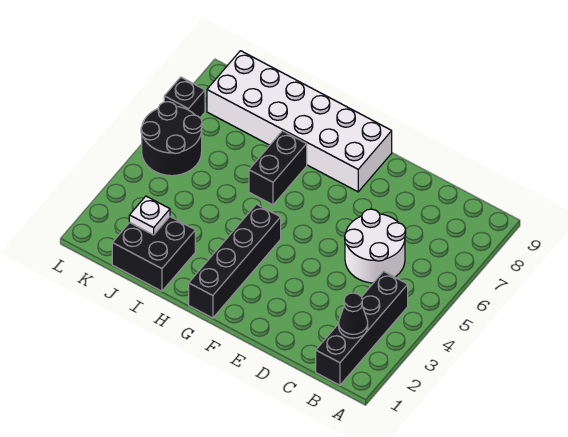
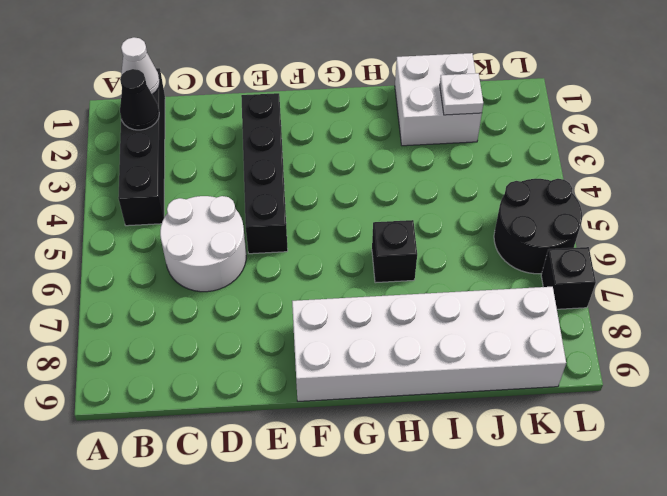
none -> white 1x1 cone [121,37,160,94]
black 1x4 brick [189,204,281,318] -> black 1x4 brick moved to [241,93,288,254]
black 1x2 brick [249,131,307,205] -> black 1x1 brick [372,220,417,283]
black 2x2 brick [112,217,195,291] -> white 2x2 brick [395,53,482,146]

